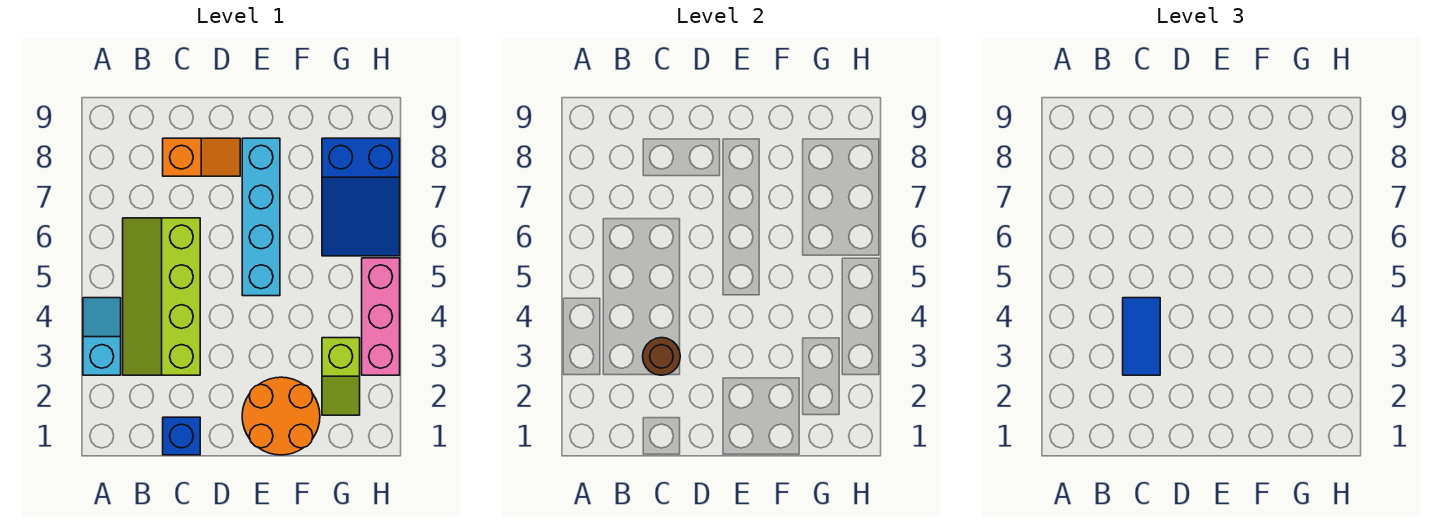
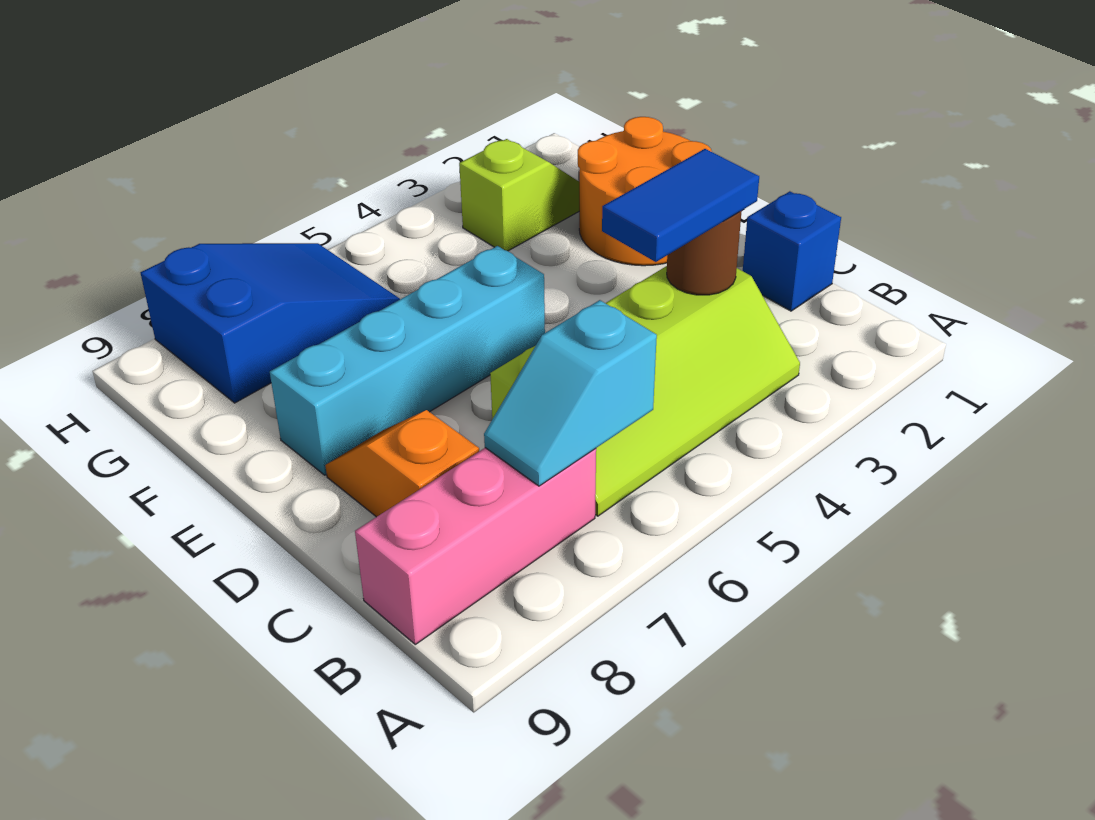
cyan 1x2 slope [83,298,121,375] -> cyan 1x2 slope moved to [484,300,657,486]
pink 1x3 brick [362,258,400,375] -> pink 1x3 brick moved to [355,448,596,644]

